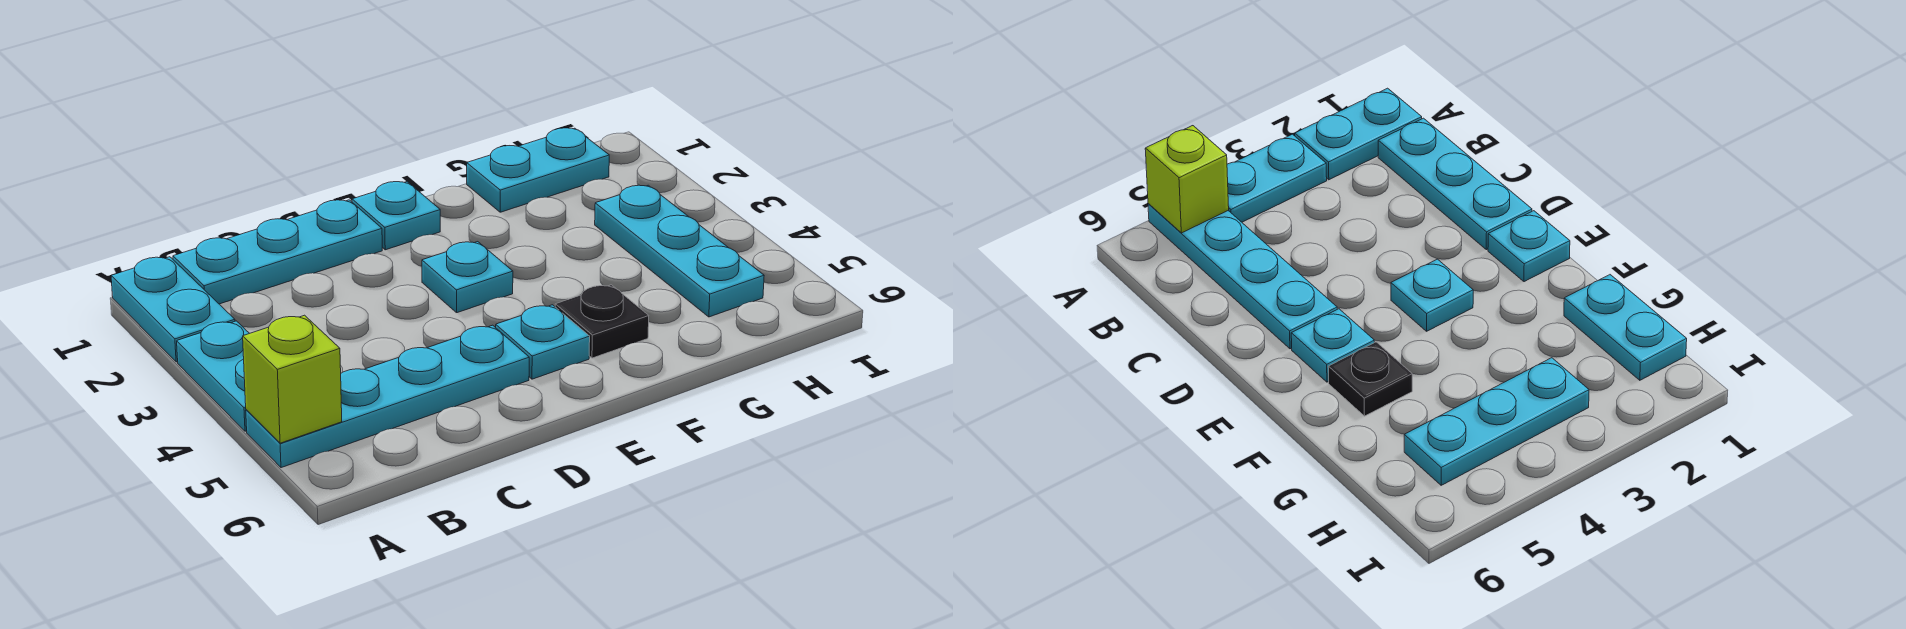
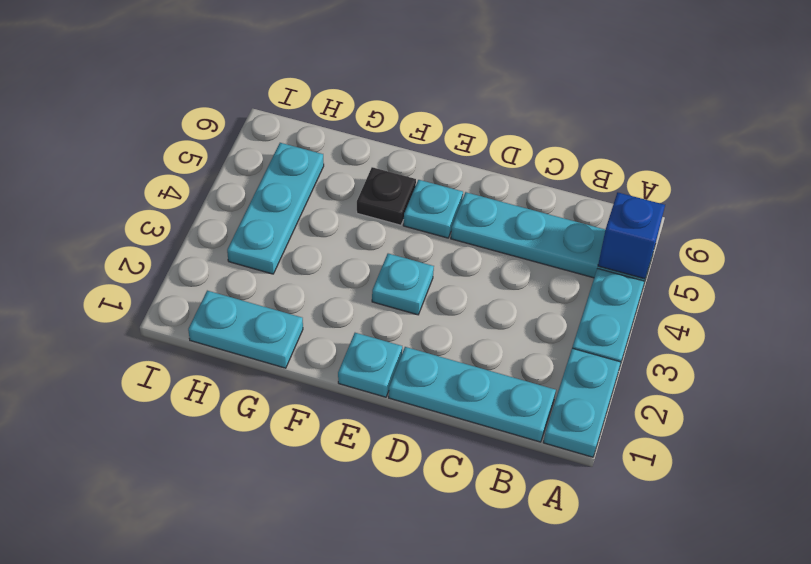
lime 1x1 brick [243,315,342,443] -> blue 1x1 brick [598,192,665,279]

